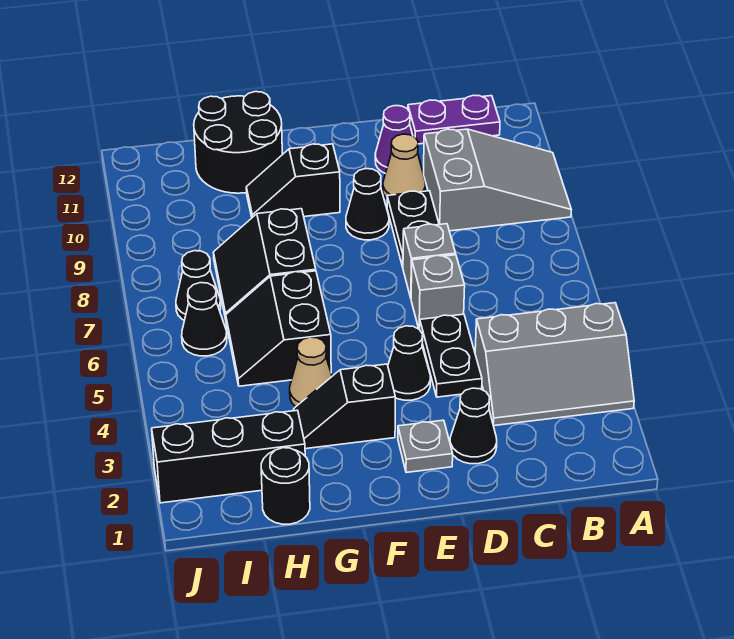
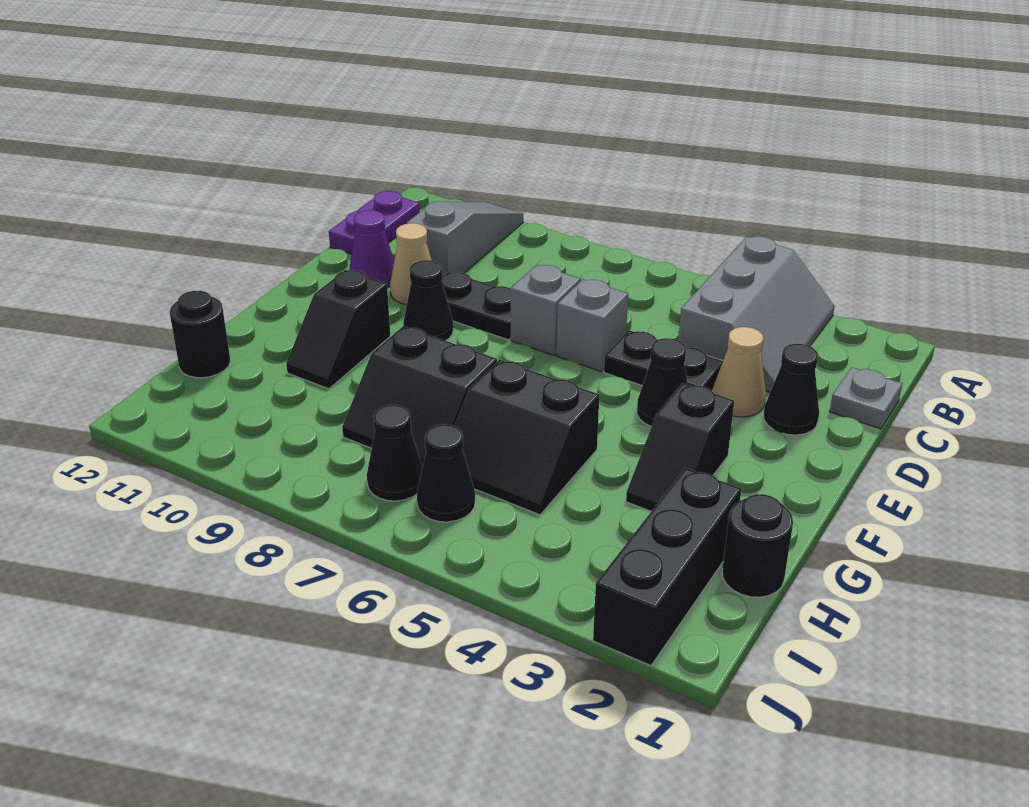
grey 2x3 slope [423,129,571,231] -> grey 1x3 slope [407,202,523,277]
grey 1x1 plate [398,420,453,473] -> grey 1x1 plate moved to [830,367,902,429]
tan 1x1 cone [290,337,332,407] -> tan 1x1 cone moved to [712,327,766,417]
black 2x2 round brick [194,92,282,193] -> black 1x1 round brick [170,291,231,378]

